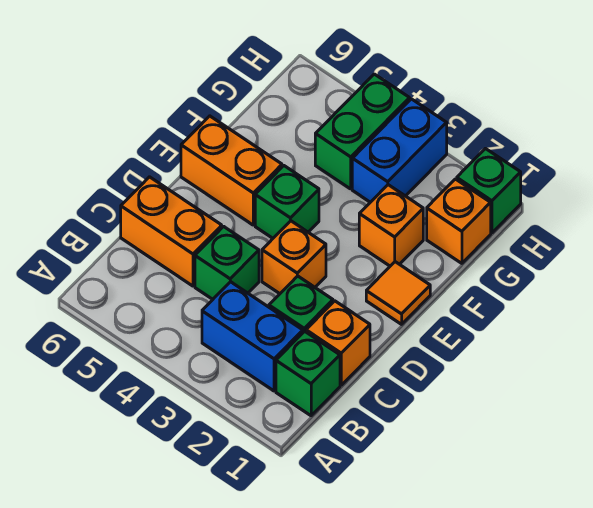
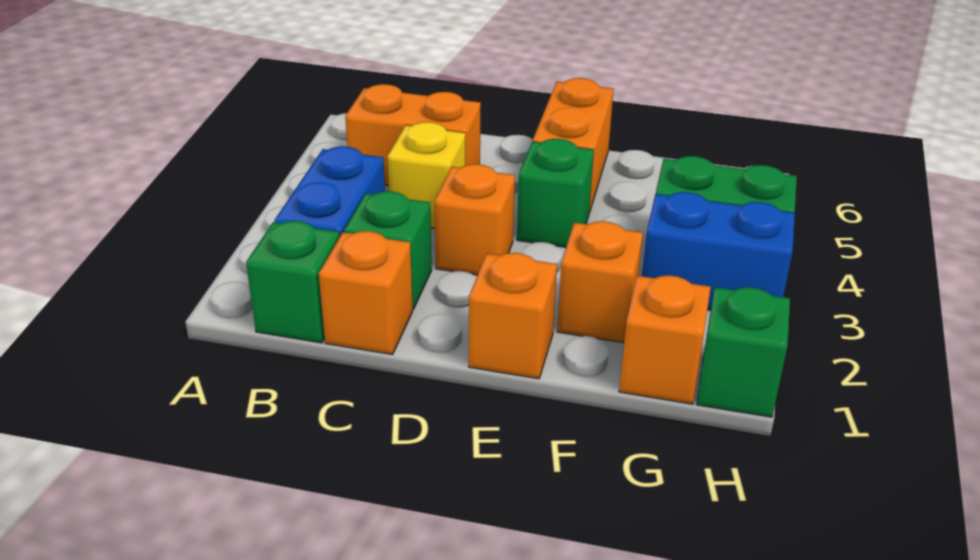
green 1x1 brick [195,226,259,299] -> yellow 1x1 brick [387,122,465,228]
orange 1x2 brick [121,177,222,286] -> orange 1x2 brick turned to [345,84,481,185]
orange 1x1 tile [366,262,430,324] -> orange 1x1 brick [469,253,557,379]

